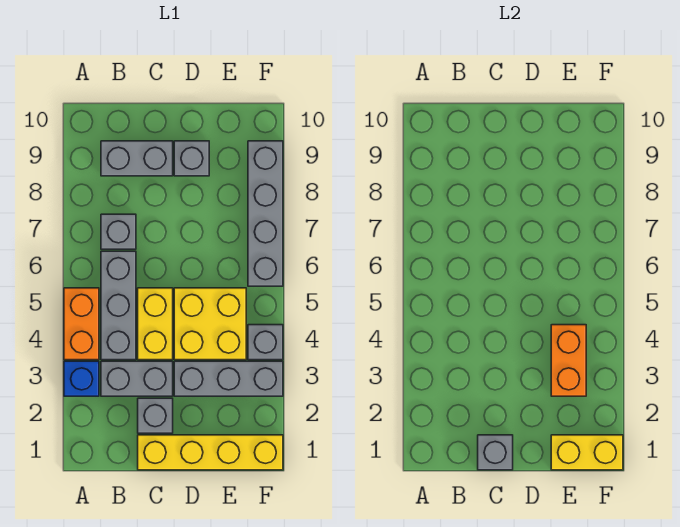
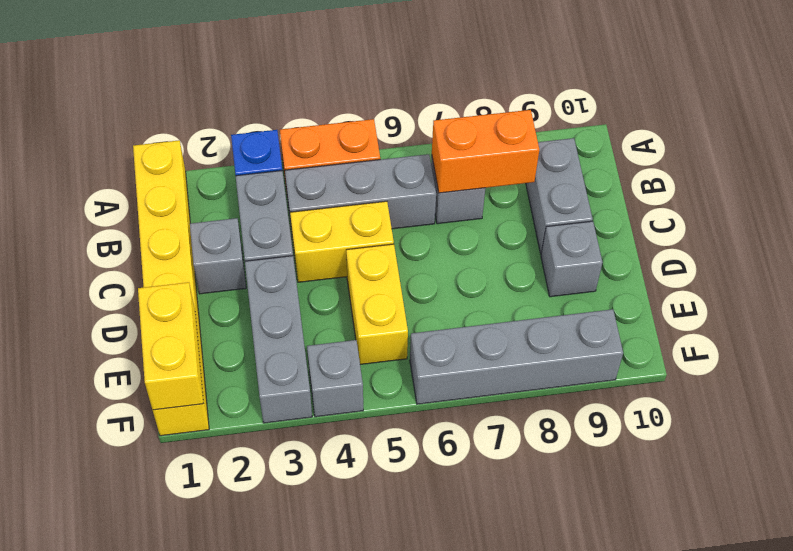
yellow 1x4 brick [138,435,283,470] -> yellow 1x6 brick [133,140,209,436]
grey 1x1 brick [478,435,513,470] -> none
yellow 2x2 brick [174,288,246,360] -> yellow 1x2 brick [346,244,408,364]
orange 1x2 brick [551,325,586,396] -> orange 1x2 brick moved to [432,110,539,193]

